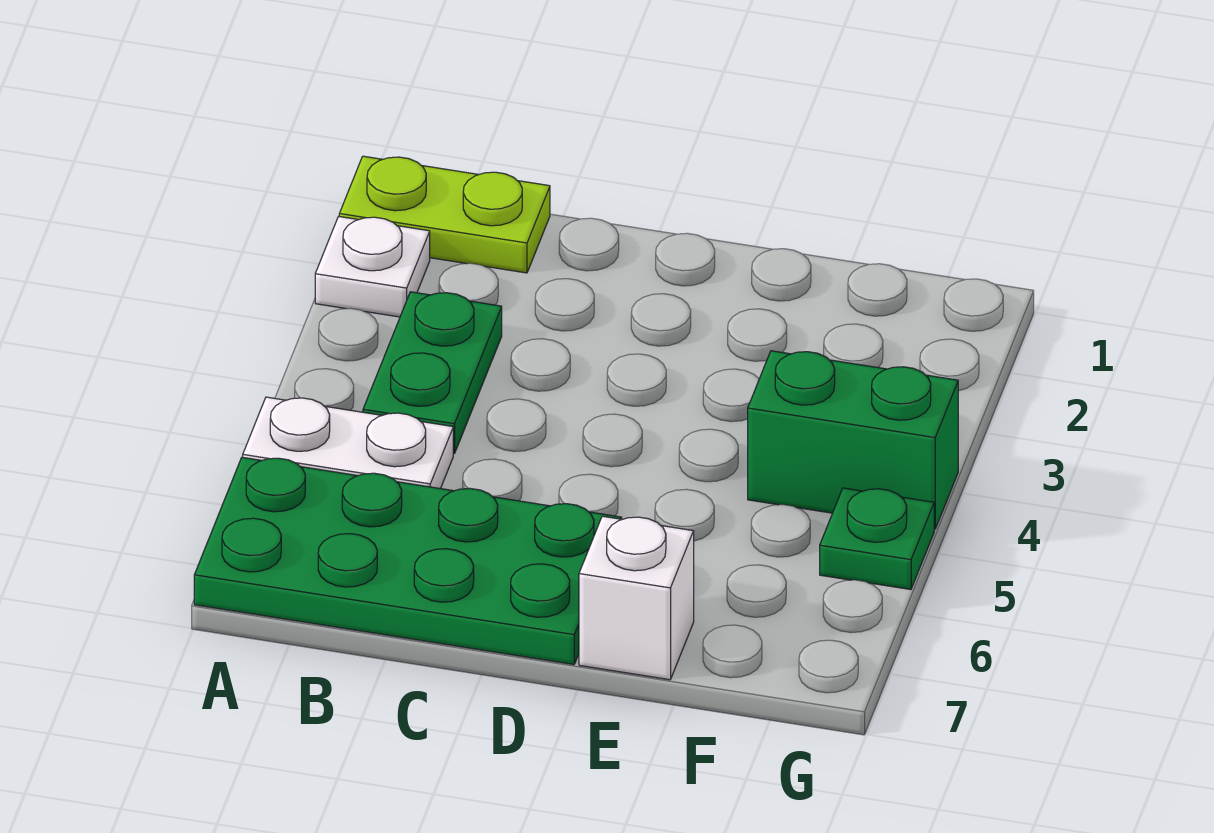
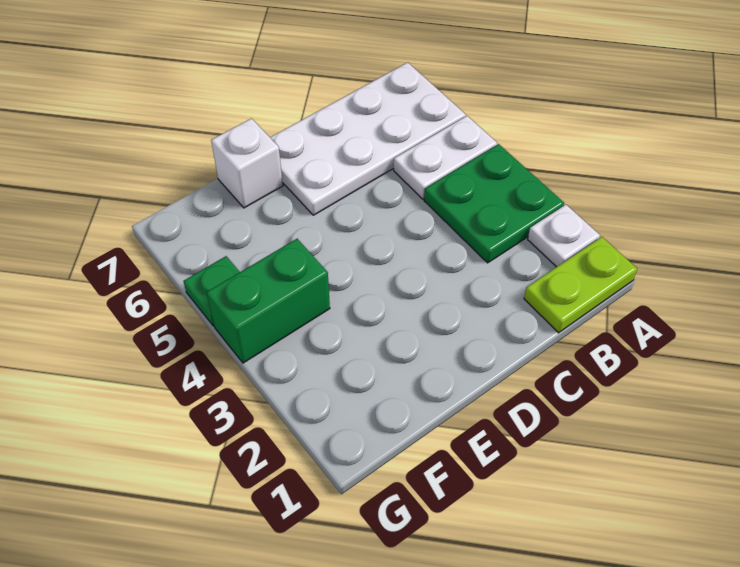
green 2x4 plate [194,457,622,665] -> white 2x4 plate [270,62,466,215]
green 1x2 plate [363,292,502,454] -> green 2x2 plate [424,144,564,263]

